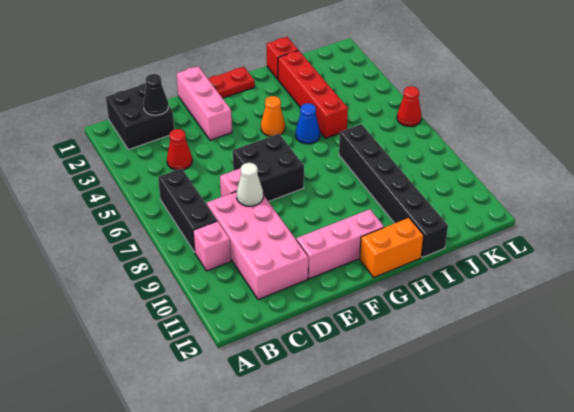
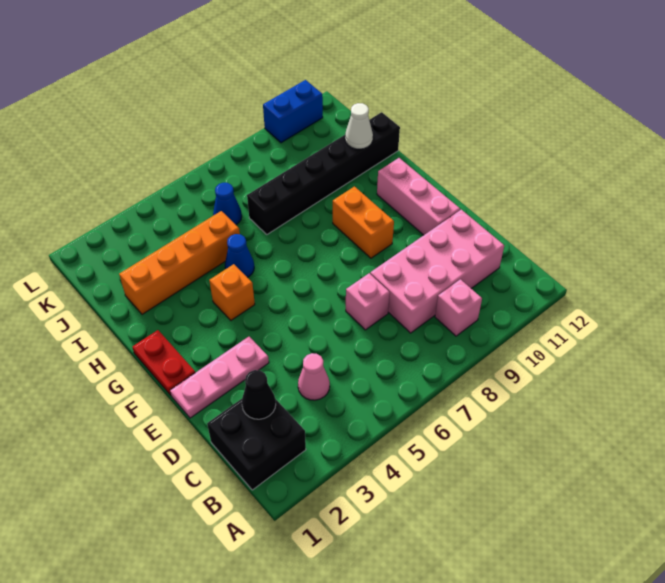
black 1x3 brick [158,168,217,252] -> none
red 1x1 cone [167,129,192,170] -> pink 1x1 cone [298,353,330,400]
white 1x1 cone [237,163,263,206] -> white 1x1 cone moved to [345,103,373,149]
pink 1x3 brick [177,66,232,140] -> pink 1x3 plate [170,337,269,418]
black 2x2 brick [233,134,304,202] -> none
orange 1x1 cone [261,96,285,136] -> orange 1x1 brick [209,264,255,320]
orange 1x2 brick [360,218,424,277] -> orange 1x2 brick moved to [333,187,394,258]
red 1x1 brick [267,37,298,79] -> none
red 1x4 brick [278,50,348,138] -> orange 1x4 brick [119,211,240,314]
none -> blue 1x1 cone [213,183,242,225]
red 1x1 cone [397,86,422,126] -> none
none -> blue 1x2 brick [263,80,323,143]

